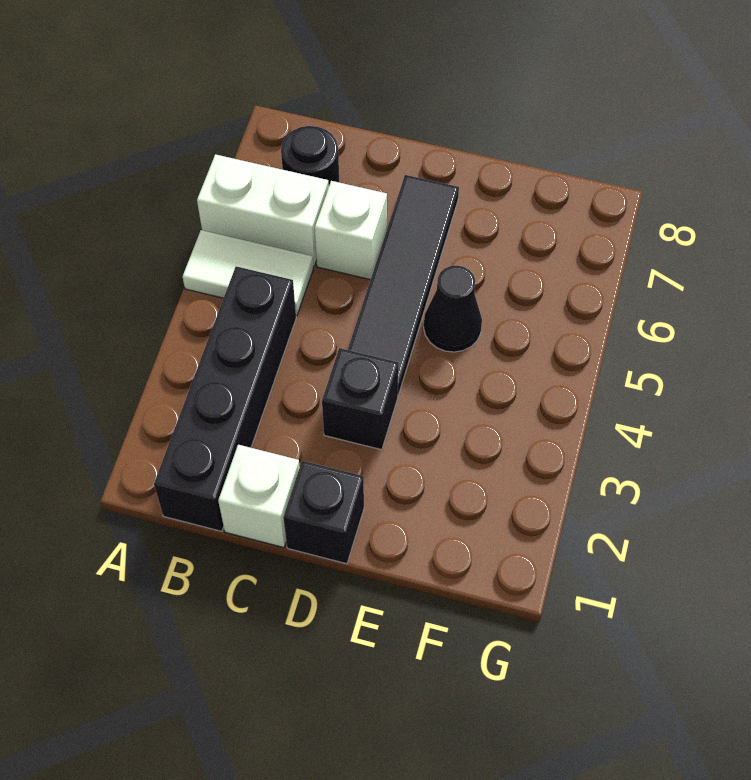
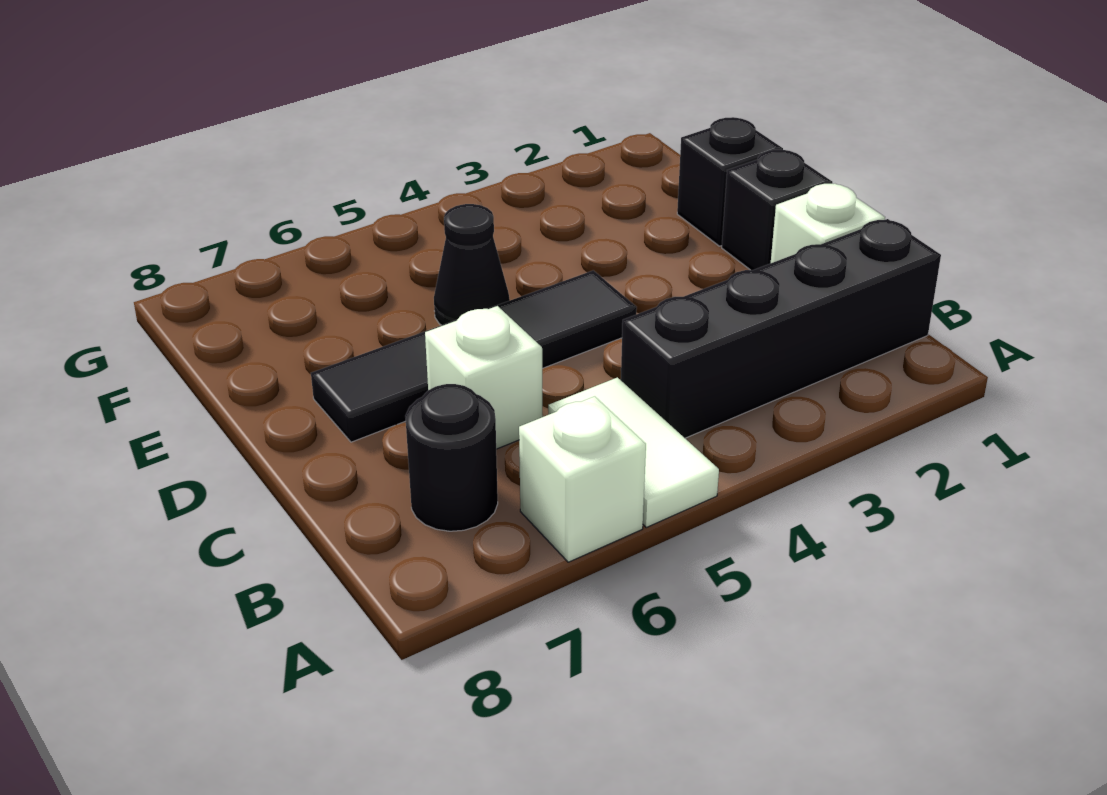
white 1x2 brick [197,154,329,266] -> white 1x1 brick [519,396,646,562]
black 1x1 brick [322,348,399,450] -> black 1x1 brick moved to [677,117,783,246]

